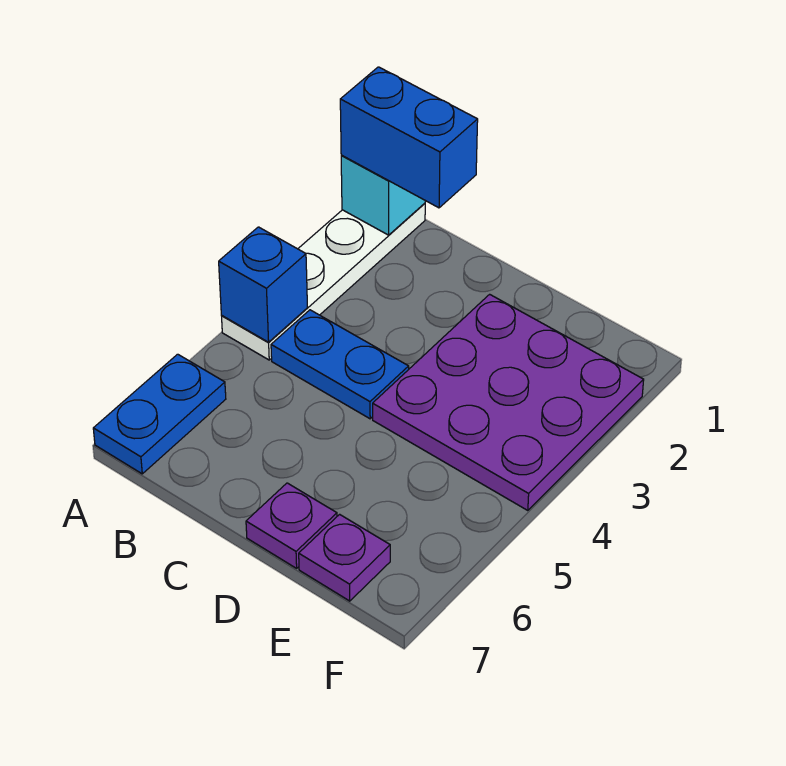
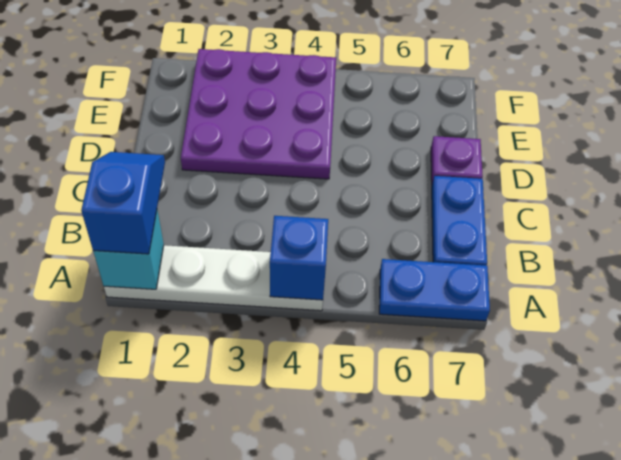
blue 1x2 brick [340,67,478,208] -> blue 1x2 slope [81,152,165,254]
blue 1x2 plate [271,310,409,419] -> blue 1x2 plate moved to [432,176,487,265]
purple 1x1 plate [299,514,390,601] -> none

